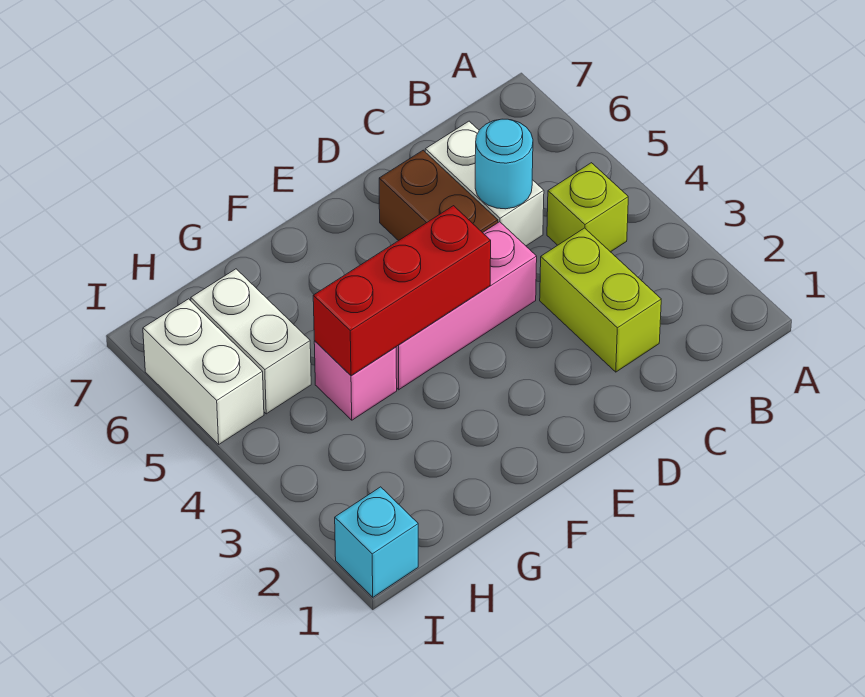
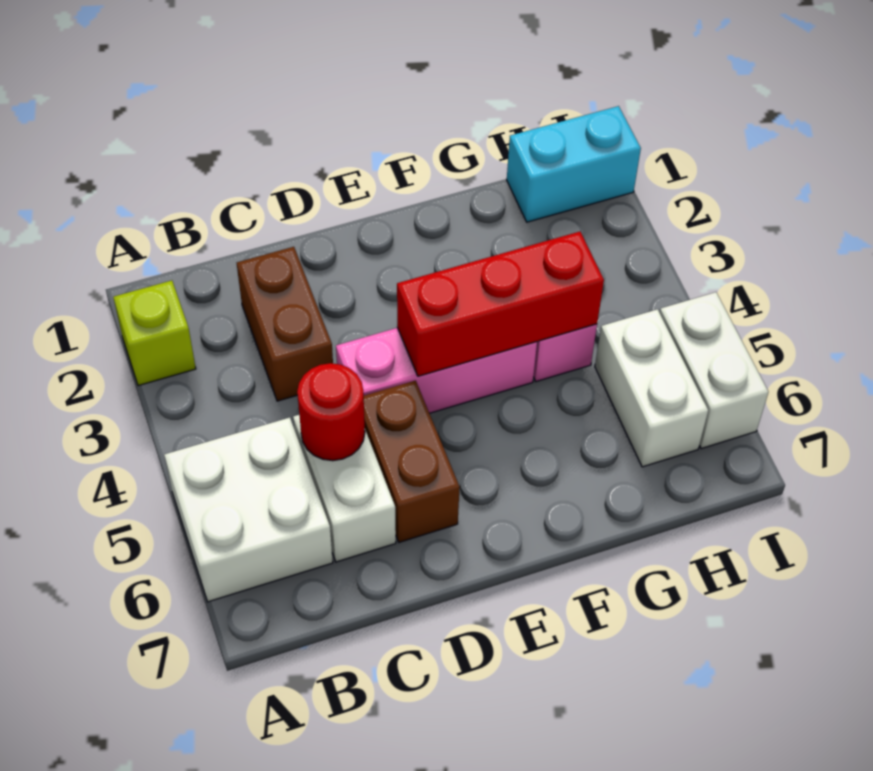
none -> white 2x2 brick [164,417,333,602]
lime 1x1 brick [547,163,628,252] -> lime 1x1 brick moved to [113,280,196,386]
lime 1x2 brick [540,228,661,372] -> brown 1x2 brick [237,247,333,401]
cyan 1x1 round brick [475,119,533,209] -> red 1x1 round brick [297,363,365,461]
cyan 1x1 brick [335,487,418,597] -> cyan 1x2 brick [507,106,641,222]

